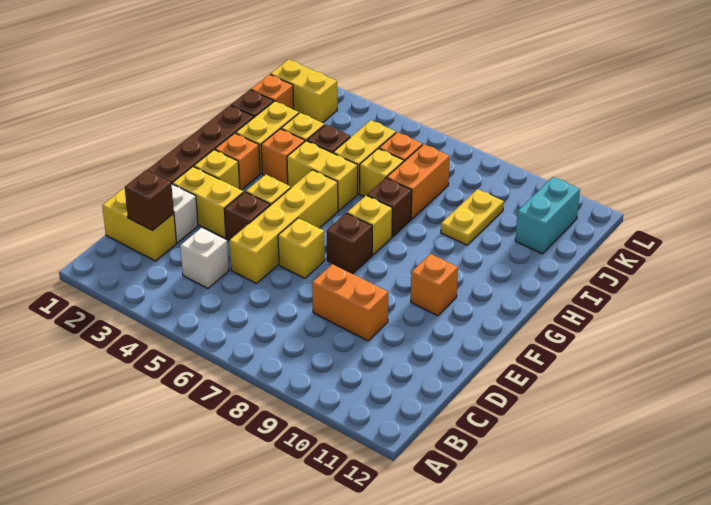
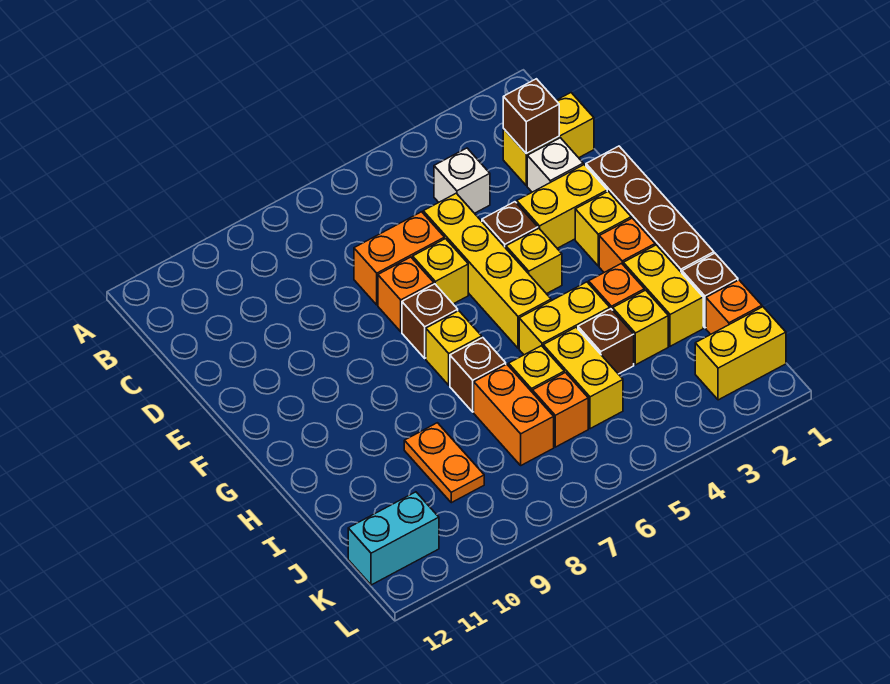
orange 1x2 brick [312,264,388,341] -> orange 1x2 brick moved to [354,212,444,305]
orange 1x1 brick [411,254,458,316] -> orange 1x1 brick moved to [378,257,434,332]
yellow 1x2 plate [441,189,504,245] -> orange 1x2 plate [404,423,484,503]
cyan 1x2 brick [515,177,580,254] -> cyan 1x2 brick turned to [348,492,439,585]

